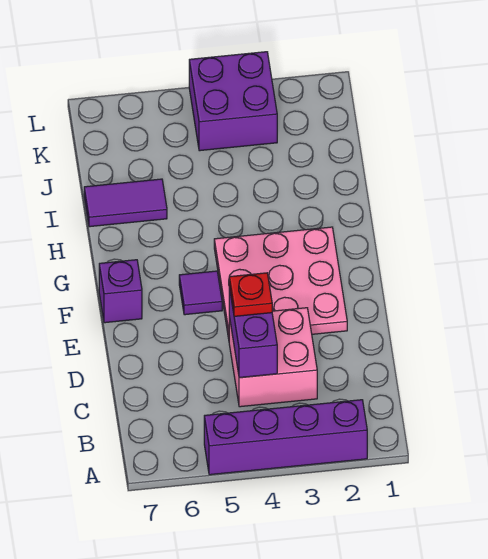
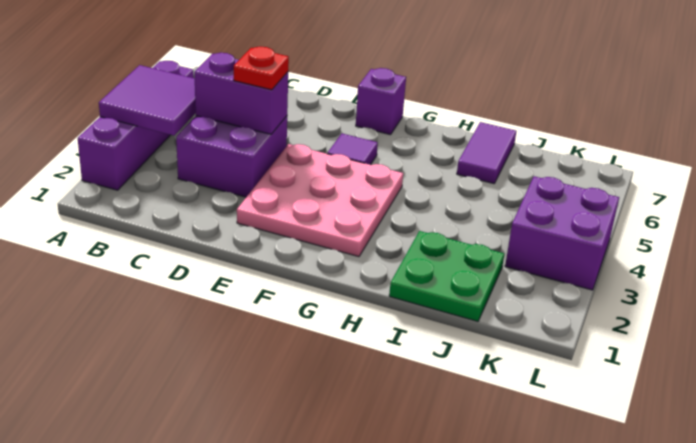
none -> purple 2x2 tile [99,65,196,136]
pink 2x2 brick [229,308,317,407] -> purple 2x2 brick [176,116,287,197]
none -> green 2x2 plate [389,231,504,321]

